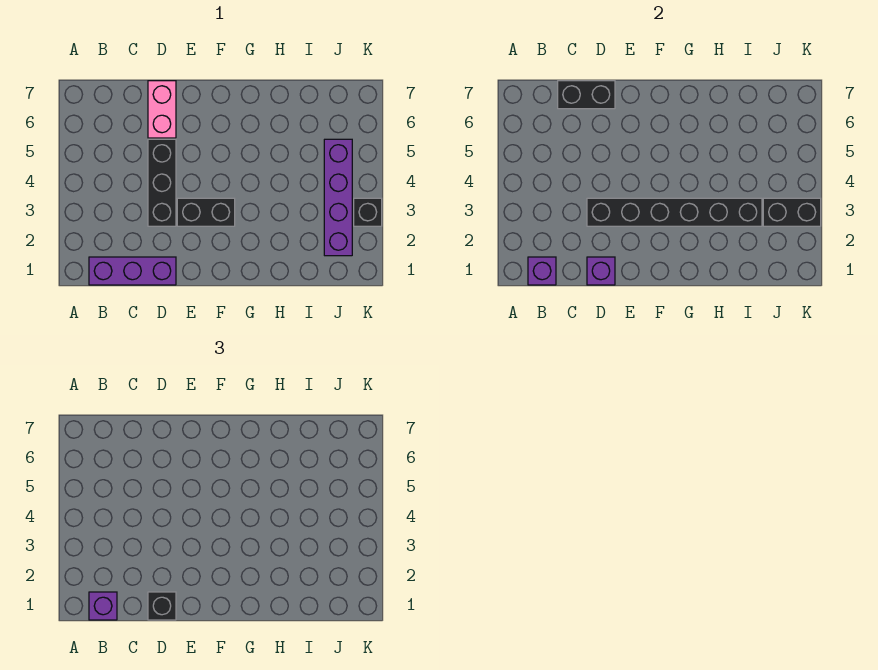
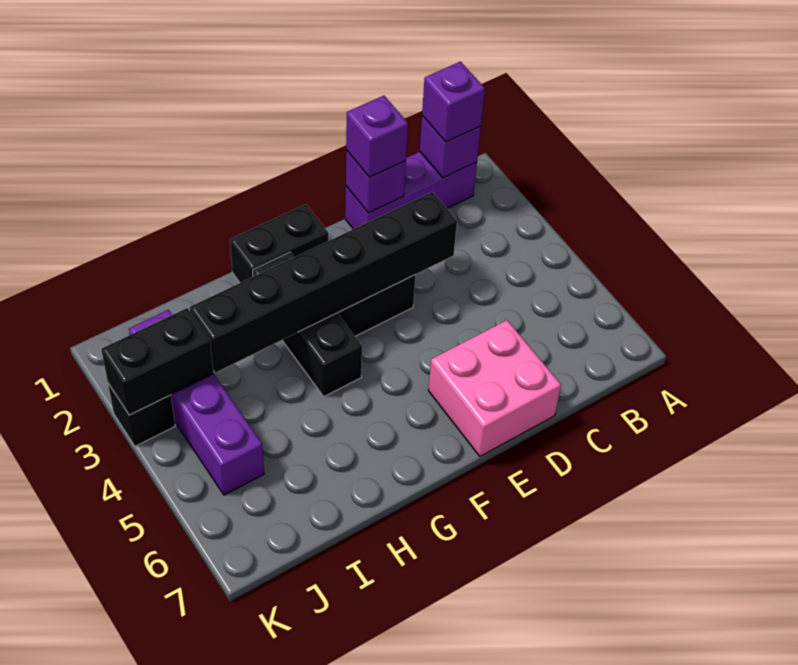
black 1x2 brick [558,81,615,109] -> black 1x2 brick moved to [230,204,328,283]
black 1x1 brick [148,592,176,620] -> purple 1x1 brick [346,96,408,177]
black 1x3 brick [148,139,176,226] -> black 1x3 brick moved to [253,252,362,396]
pink 1x2 brick [148,81,176,138] -> pink 2x2 brick [428,320,561,456]

